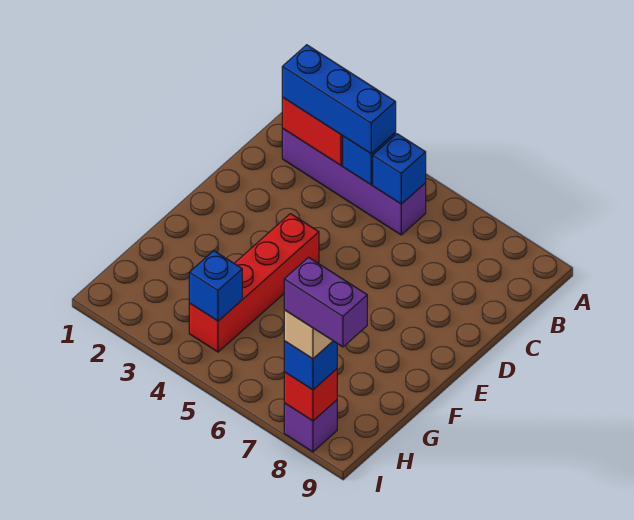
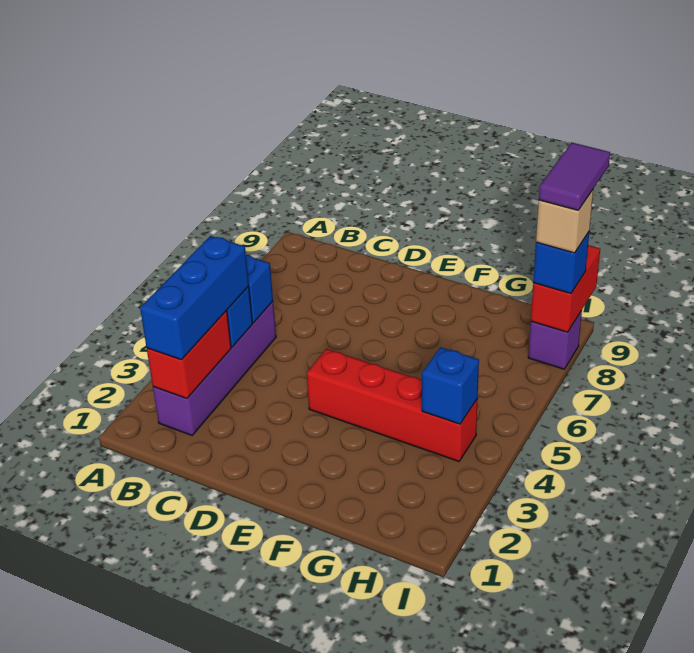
red 1x1 brick [284,369,337,421] -> red 1x2 brick [531,245,600,332]
purple 1x2 brick [284,257,367,347] -> purple 1x2 tile [539,143,610,210]

